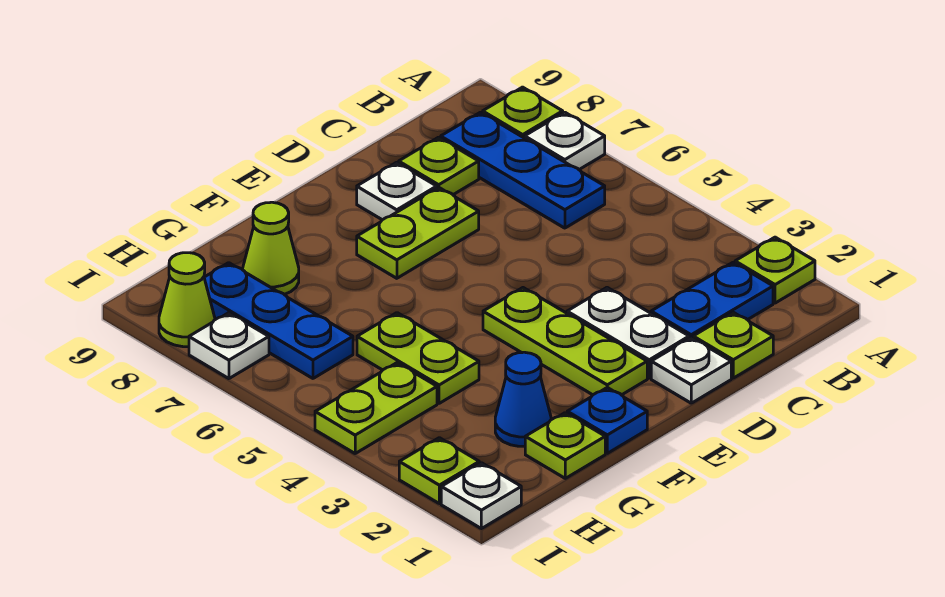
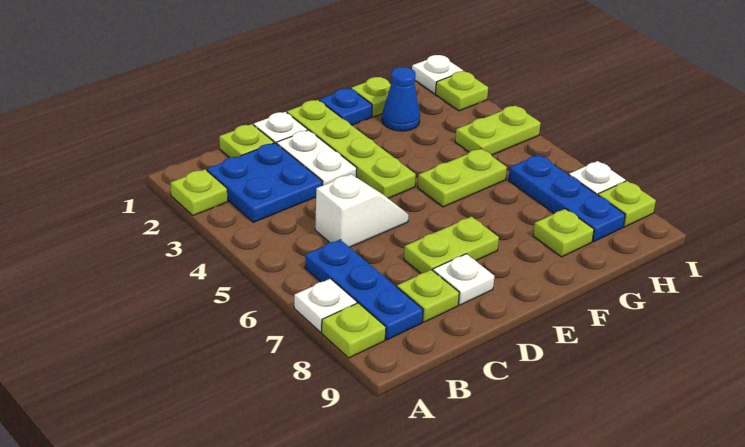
blue 1x2 plate [651,262,773,338] -> blue 2x2 plate [207,143,322,222]
none -> white 1x2 slope [315,174,408,247]
lime 1x3 plate [483,288,647,395] -> lime 1x4 plate [287,100,416,198]
lime 1x2 plate [357,313,479,403] -> lime 1x2 plate turned to [418,149,507,207]
lime 1x1 cone [243,202,299,294] -> lime 1x1 plate [533,209,594,257]
lime 1x1 cone [159,253,215,347] -> lime 1x1 plate [598,181,656,227]

